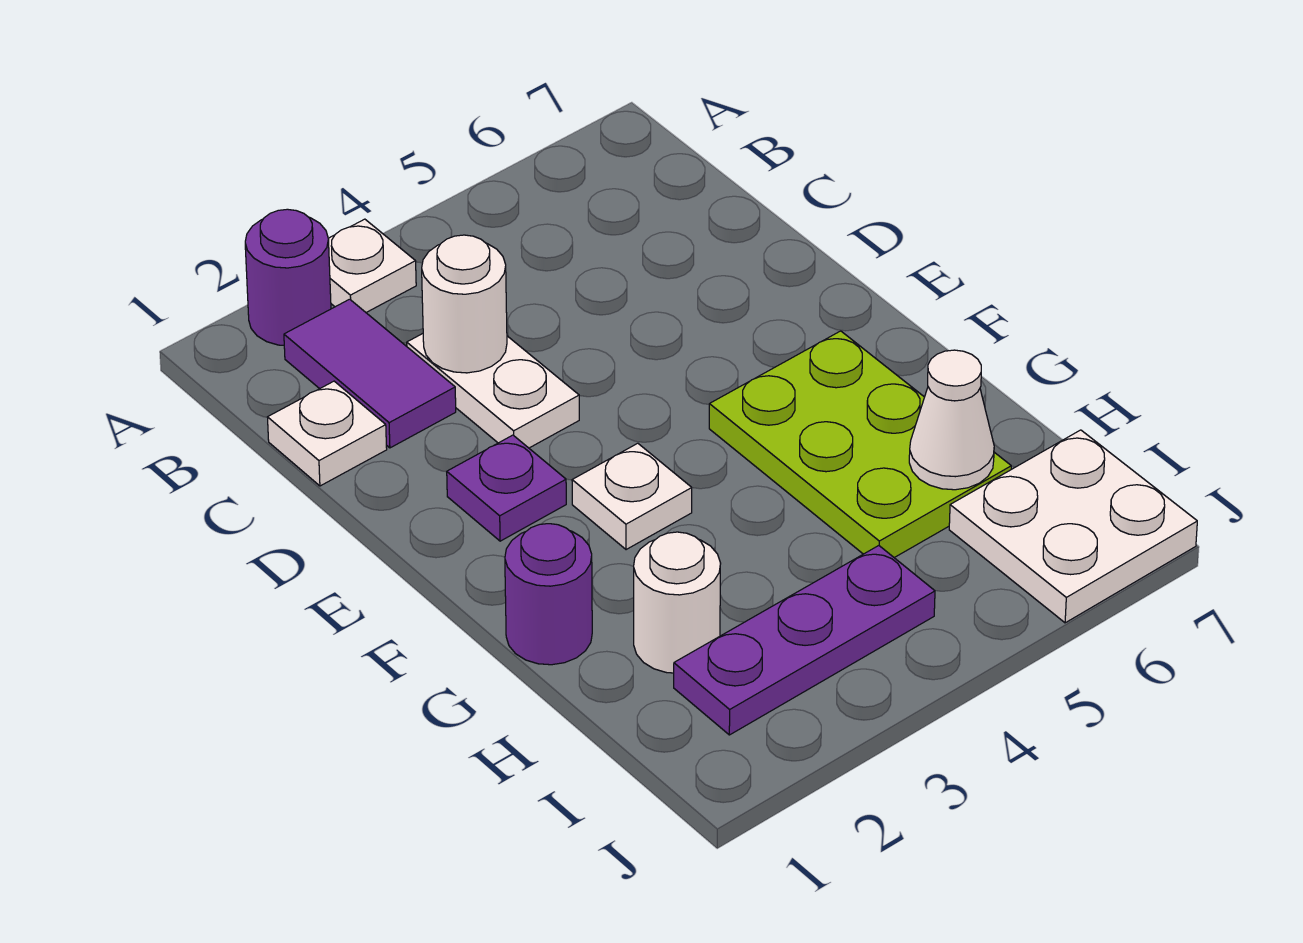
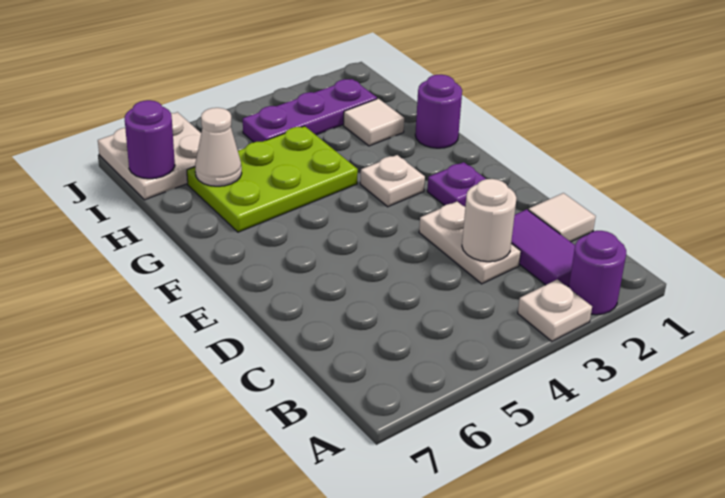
white 1x1 plate [268,381,387,486] -> white 1x1 tile [529,193,596,242]
lime 2x3 plate [709,331,1011,558] -> lime 2x3 plate turned to [187,126,358,232]
white 1x1 round brick [634,532,721,673] -> white 1x1 tile [344,99,404,146]
none -> purple 1x1 round brick [125,100,175,179]

